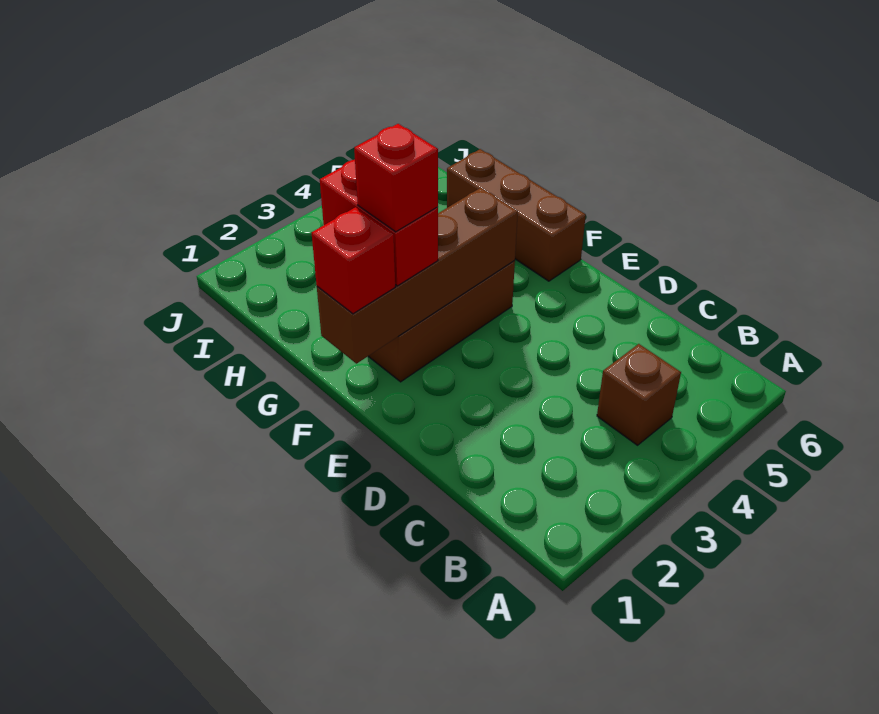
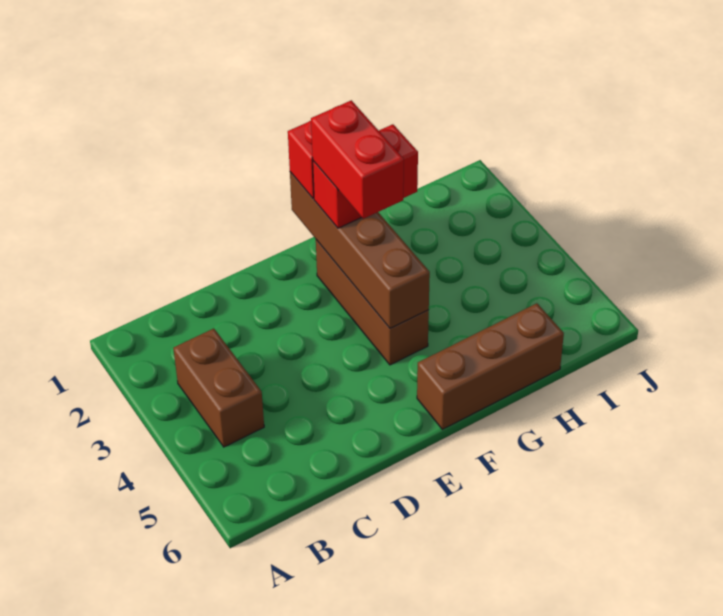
brown 1x1 brick [597,344,681,445] -> brown 1x2 brick [173,329,264,447]
red 1x1 brick [354,124,438,232] -> red 1x2 brick [311,100,404,219]

